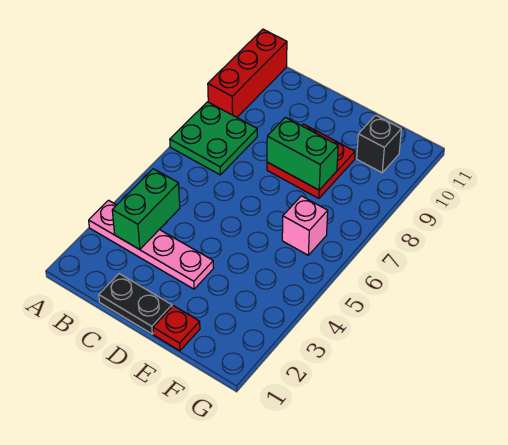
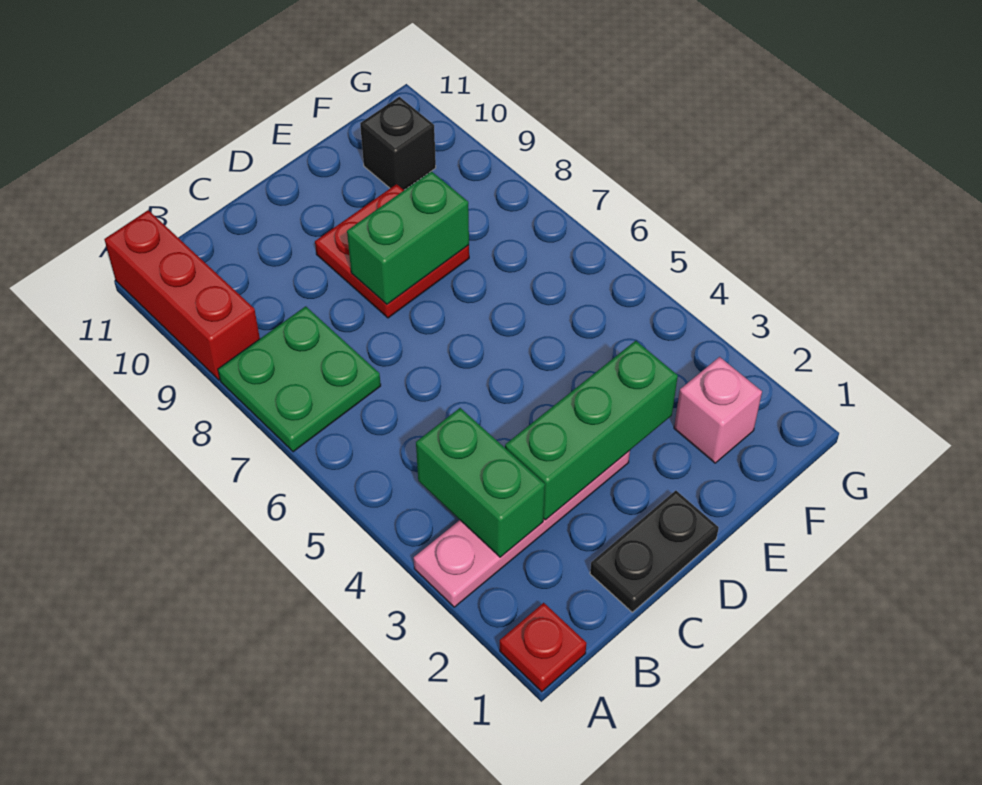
none -> green 1x3 brick [505,341,678,520]
red 1x1 plate [153,306,200,351] -> red 1x1 plate moved to [500,603,587,692]
pink 1x1 brick [282,196,328,255] -> pink 1x1 brick moved to [674,357,762,463]

